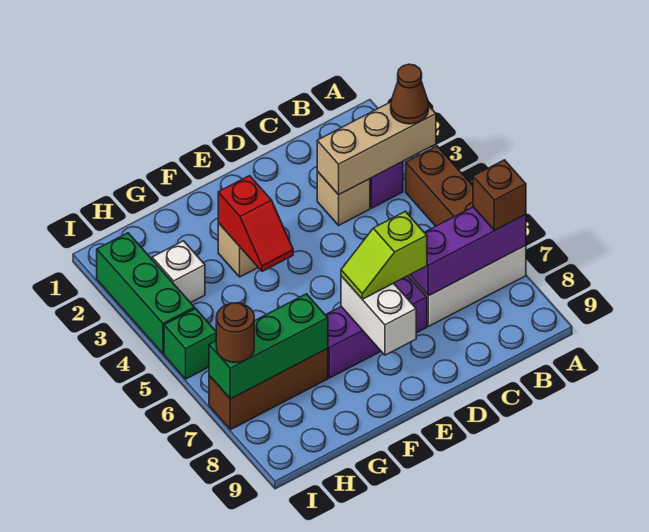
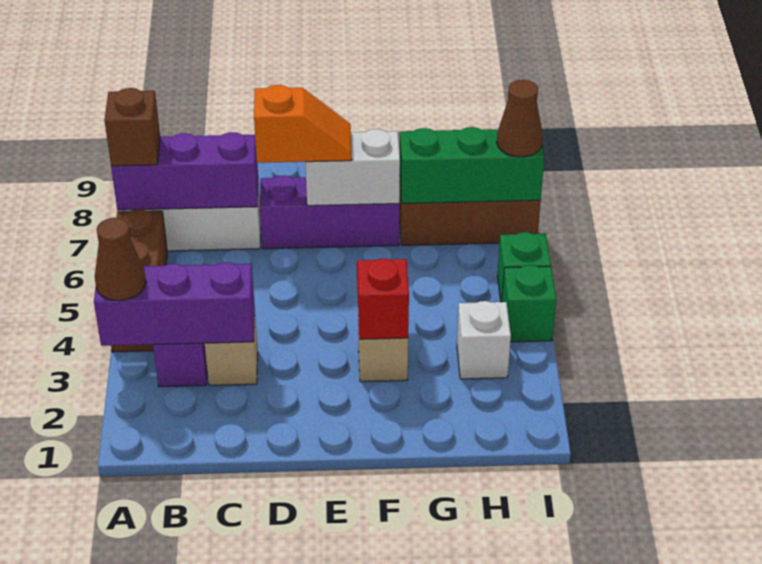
tan 1x3 brick [317,102,436,195] -> purple 1x3 brick [94,262,255,346]
lime 1x2 slope [341,211,427,299] -> orange 1x2 slope [254,85,352,163]
white 1x2 brick [341,276,416,355] -> white 1x2 brick turned to [305,129,400,206]
green 1x3 brick [97,233,194,354] -> green 1x1 brick [502,265,556,342]
brown 1x1 round brick [216,303,254,362] -> brown 1x1 cone [497,80,543,157]

